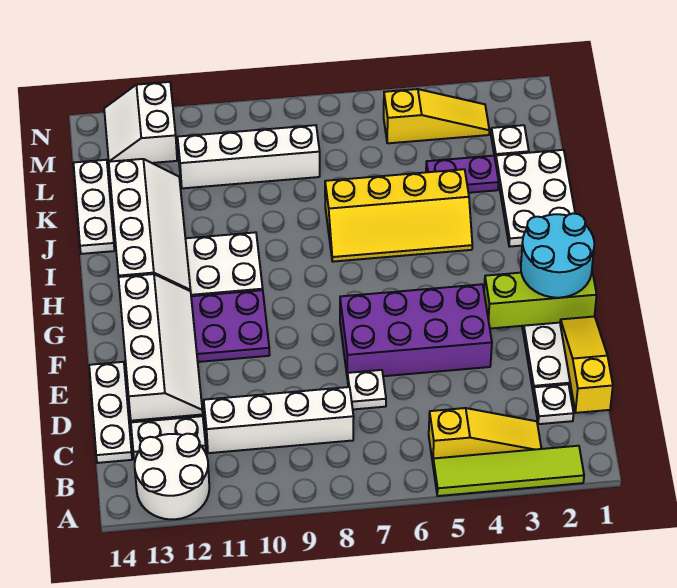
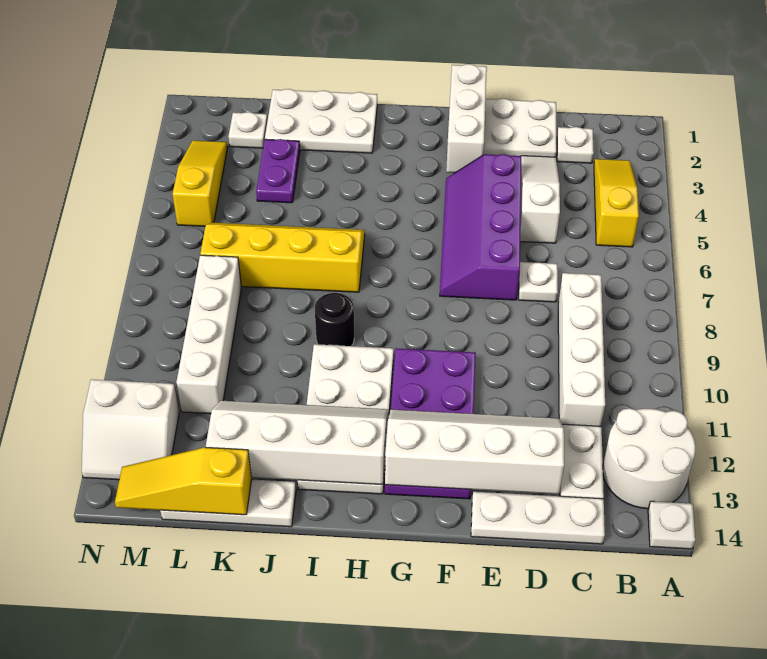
lime 1x4 tile [433,446,584,496] -> none
none -> white 1x1 plate [648,501,695,549]
yellow 1x3 slope [560,316,613,413] -> yellow 1x3 slope moved to [115,447,252,515]
none -> white 1x3 slope [520,156,560,243]
purple 2x4 brick [340,284,492,379] -> purple 2x4 slope [440,154,521,300]
lime 1x3 brick [484,272,597,329] -> white 1x3 brick [446,64,487,173]
cyan 2x2 round brick [521,213,594,298] -> none
yellow 2x4 slope [325,169,472,262] -> yellow 2x4 slope turned to [200,223,365,292]
none -> black 1x1 round brick [315,293,354,346]

